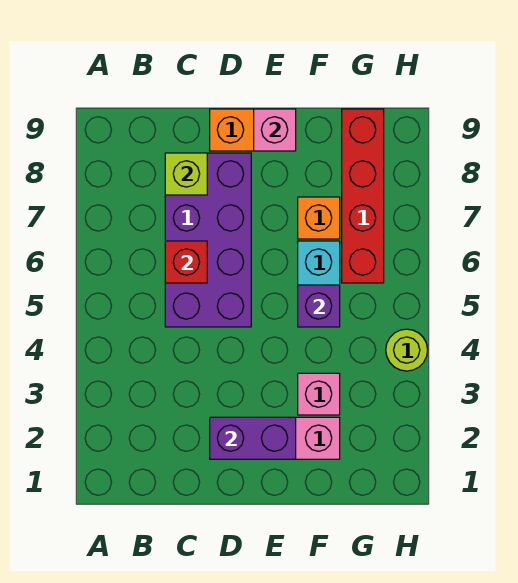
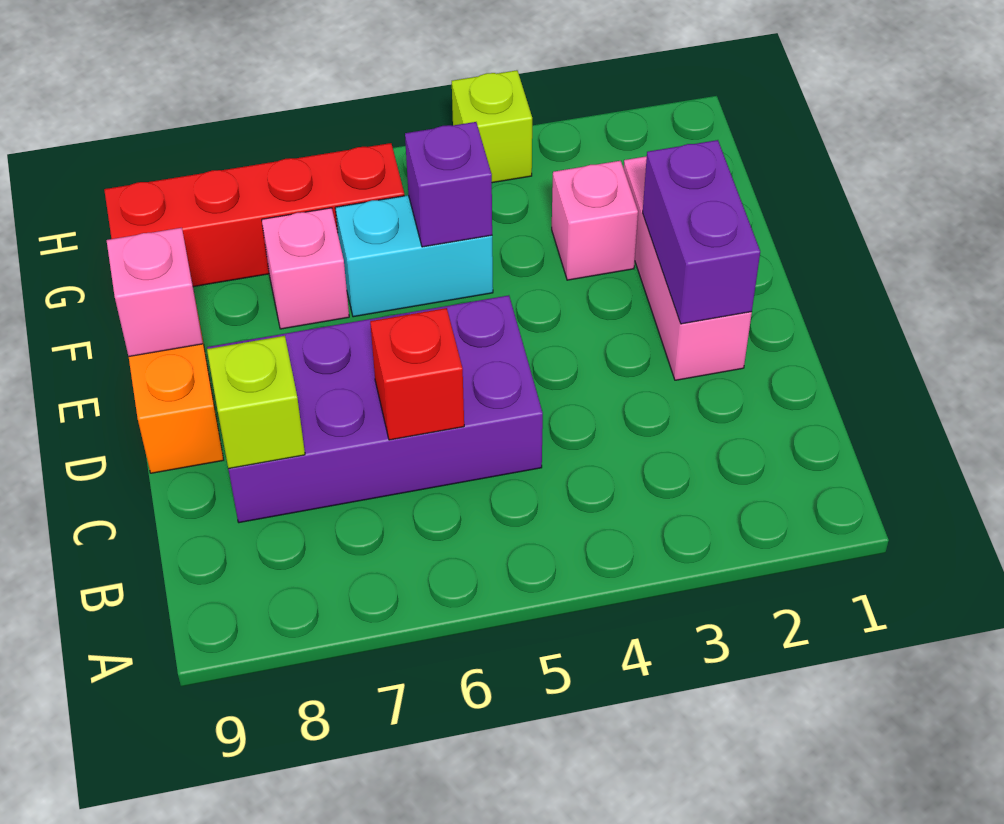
orange 1x1 brick [298,197,340,239] -> pink 1x1 brick [262,208,349,329]
lime 1x1 round brick [386,329,428,371] -> lime 1x1 brick [452,70,532,183]

